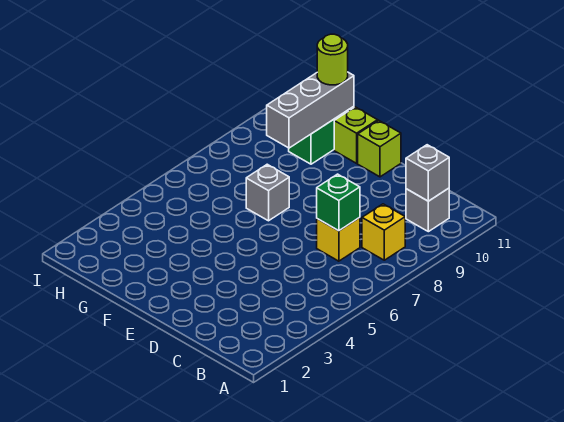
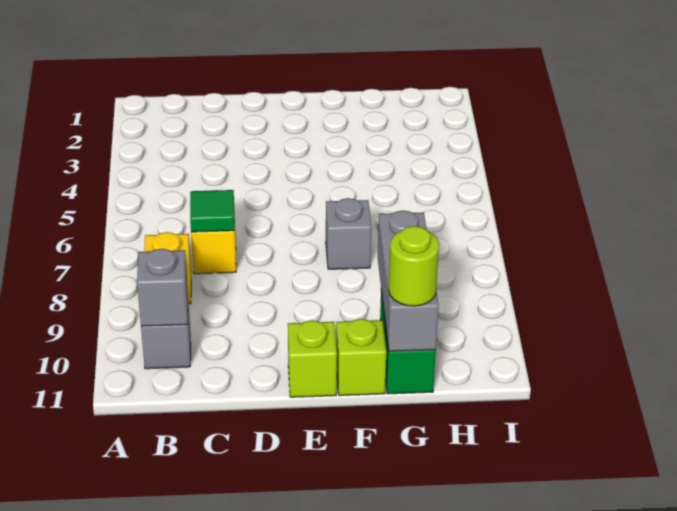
green 1x1 brick [317,174,360,231] -> green 1x1 tile [190,190,235,232]

